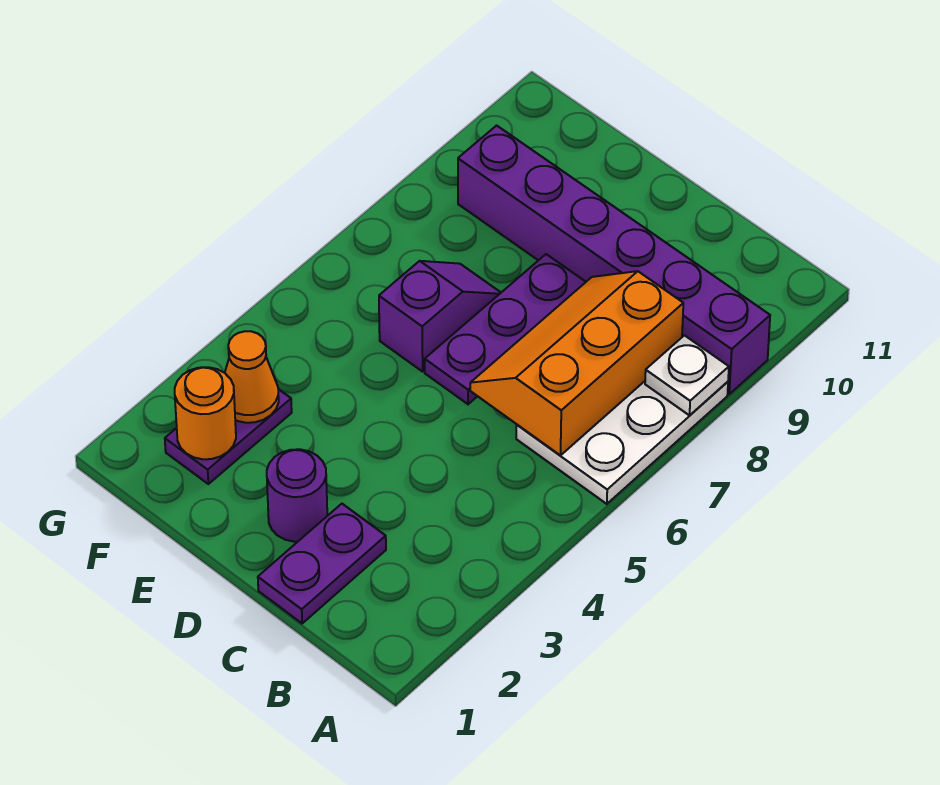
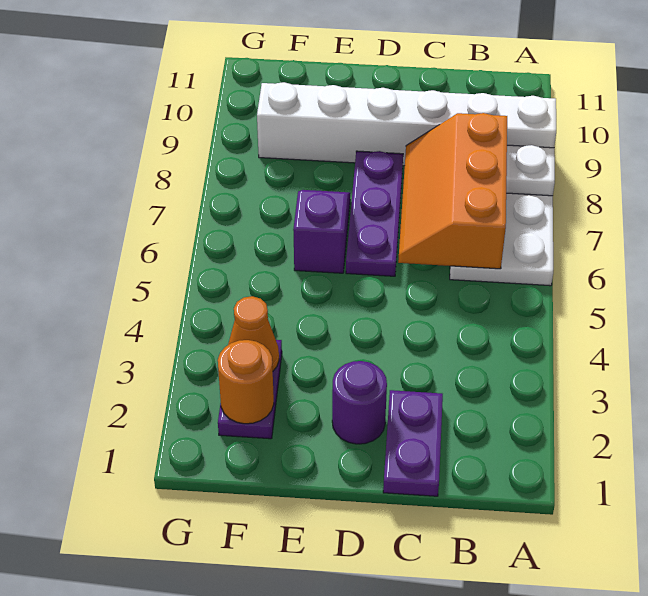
purple 1x6 brick [458,126,770,394] -> white 1x6 brick [257,82,556,166]

